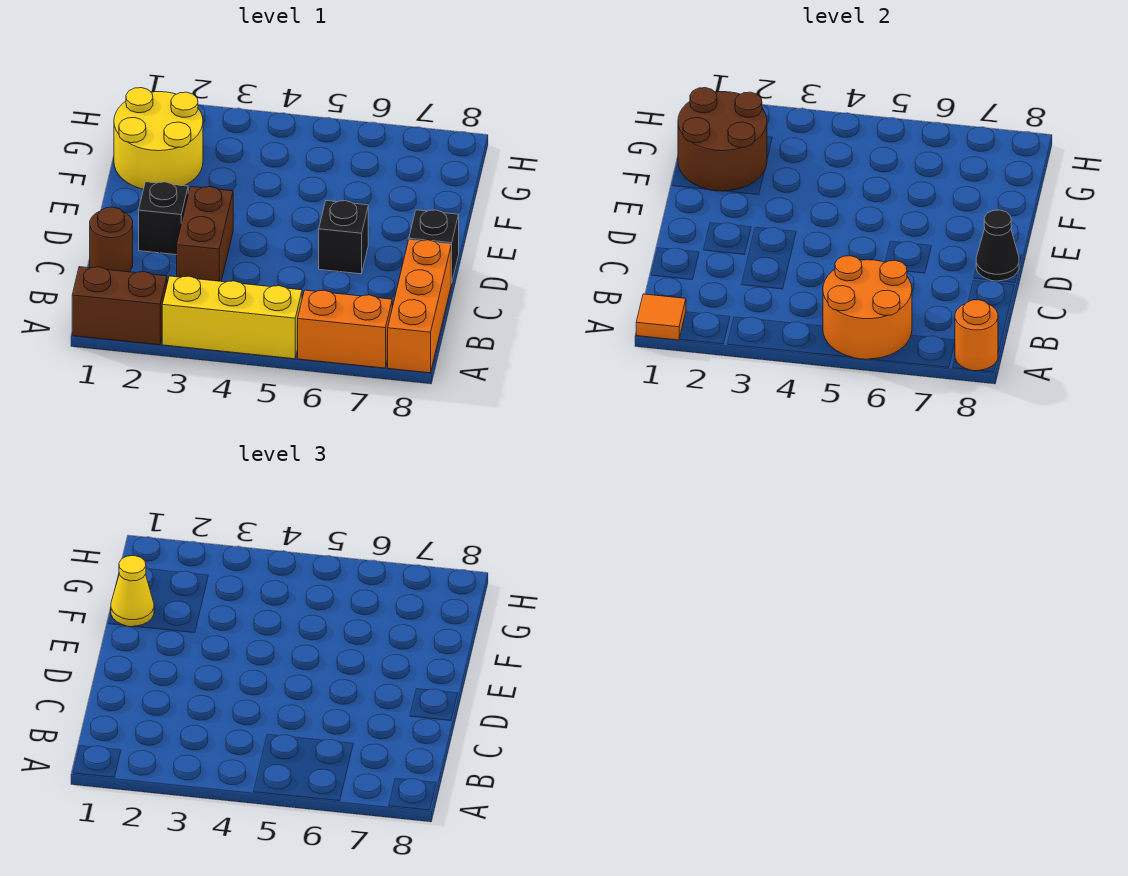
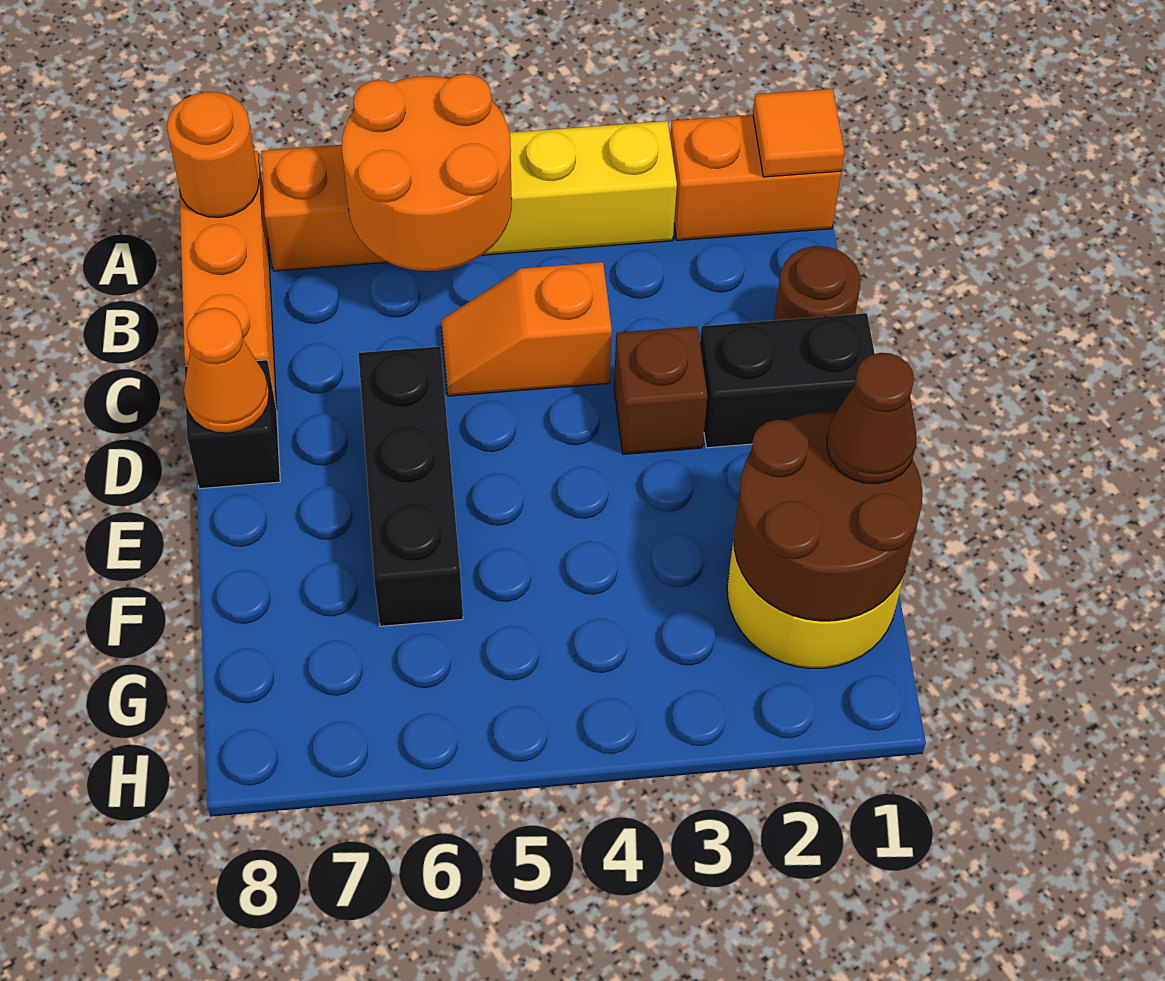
brown 1x2 brick [72,267,167,345] -> orange 1x2 brick [670,115,841,240]
brown 1x2 brick [177,187,233,281] -> brown 1x1 brick [614,326,708,454]
none -> orange 1x2 slope [441,262,612,396]
black 1x1 brick [139,182,188,255] -> black 1x2 brick [700,313,875,448]
black 1x1 brick [319,201,368,274] -> black 1x3 brick [358,346,463,626]
black 1x1 cone [976,210,1019,281] -> orange 1x1 cone [184,308,269,433]
yellow 1x1 cone [111,556,154,627] -> brown 1x1 cone [827,353,916,484]

